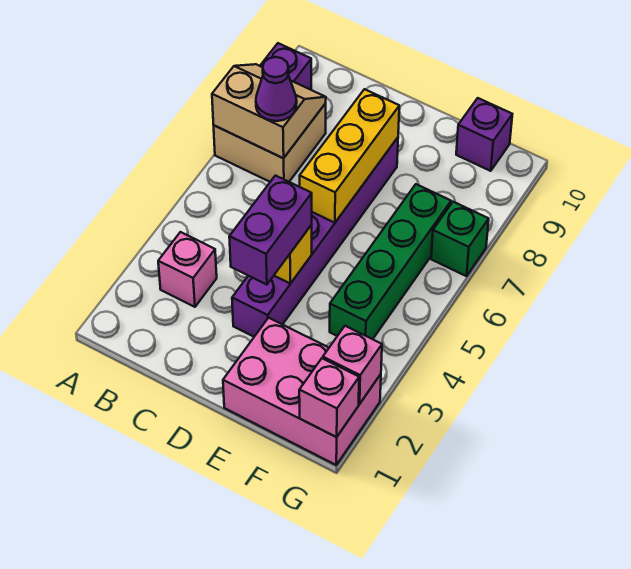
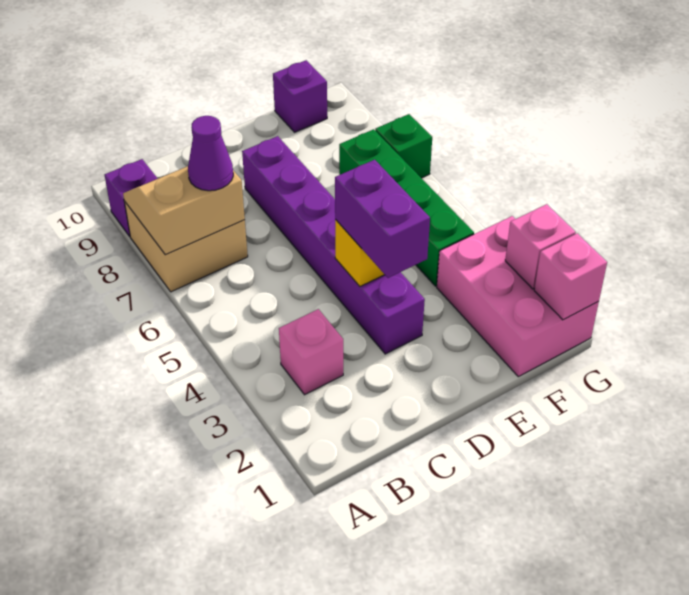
yellow 1x3 brick [300,89,399,223] -> none
pink 2x3 brick [223,318,381,465] -> pink 2x3 brick turned to [437,216,599,377]

